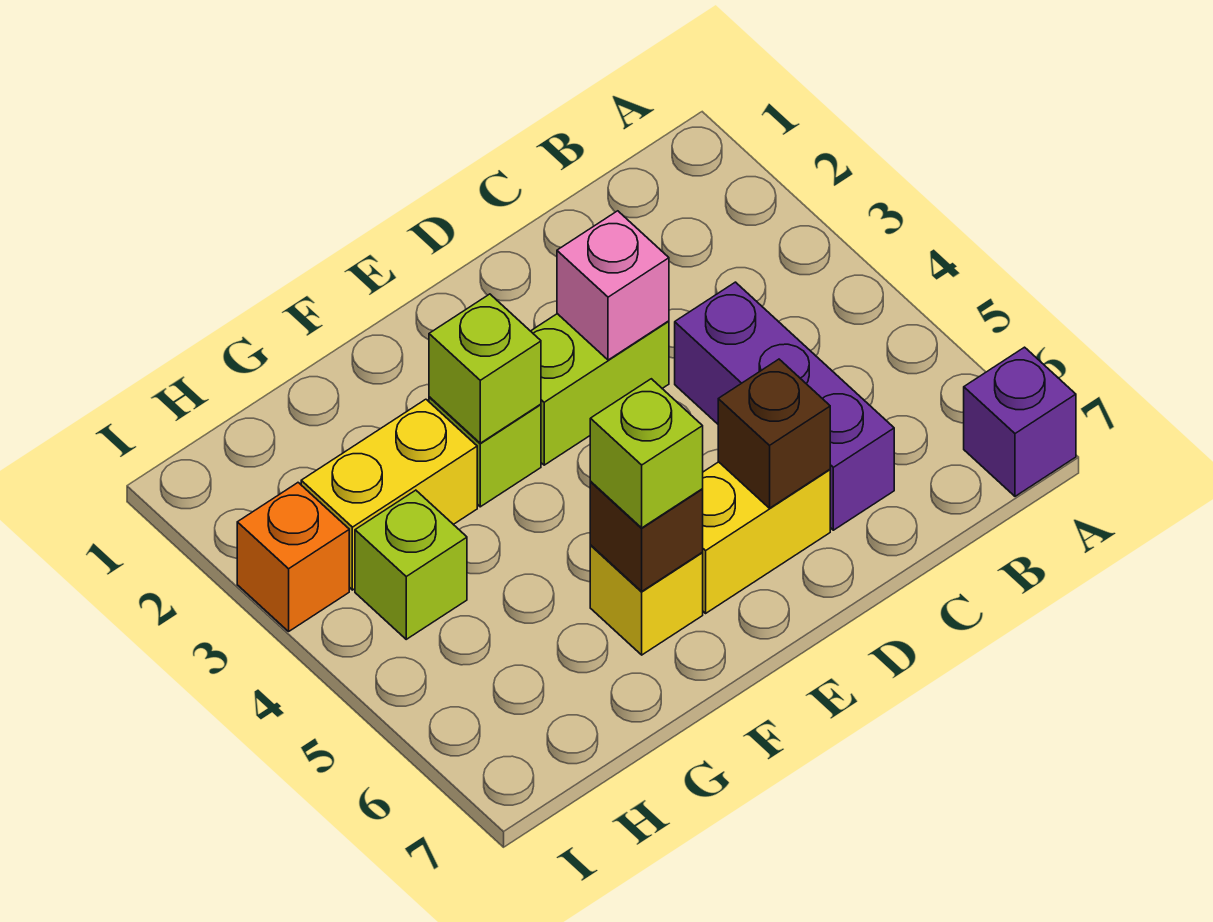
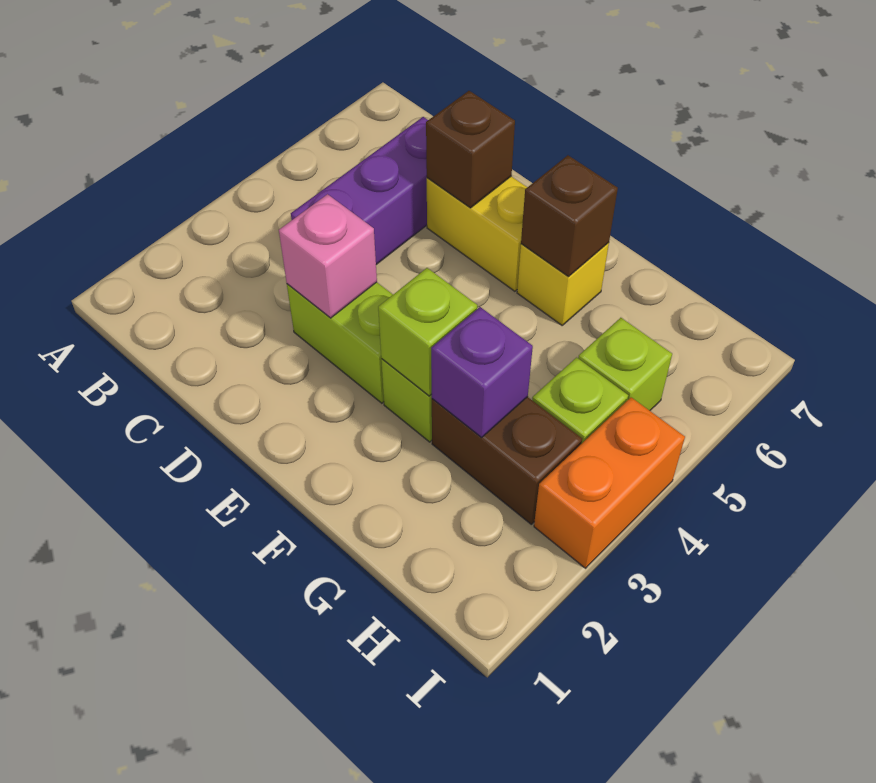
purple 1x1 brick [964,347,1076,496] -> purple 1x1 brick moved to [431,307,533,437]
lime 1x1 brick [590,379,703,528] -> lime 1x1 brick moved to [578,318,672,411]
yellow 1x2 brick [301,399,477,590] -> brown 1x2 brick [432,397,582,524]
orange 1x1 brick [237,483,349,631] -> orange 1x2 brick [534,397,685,568]

